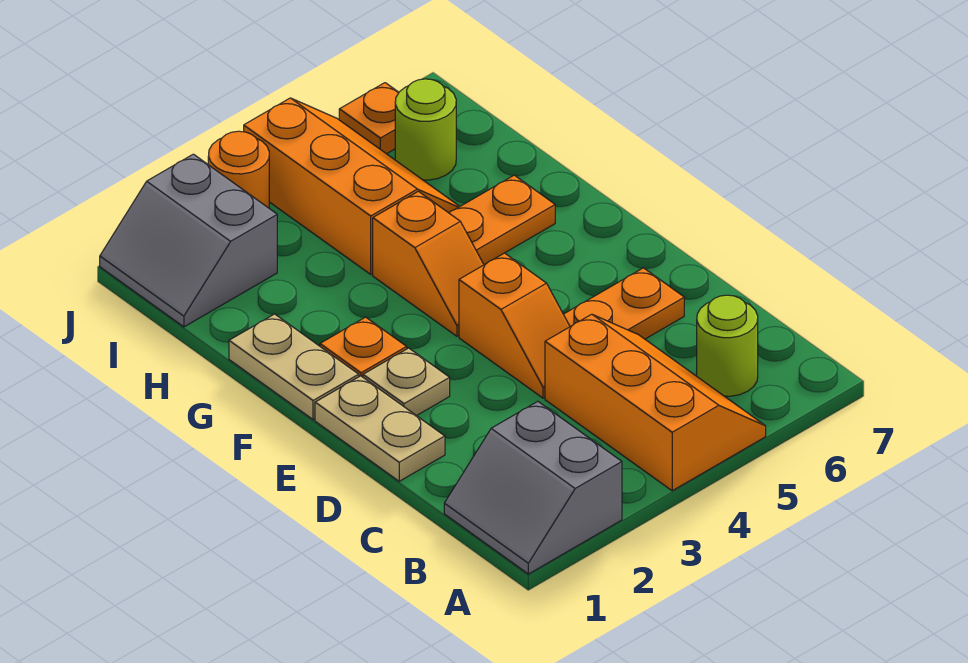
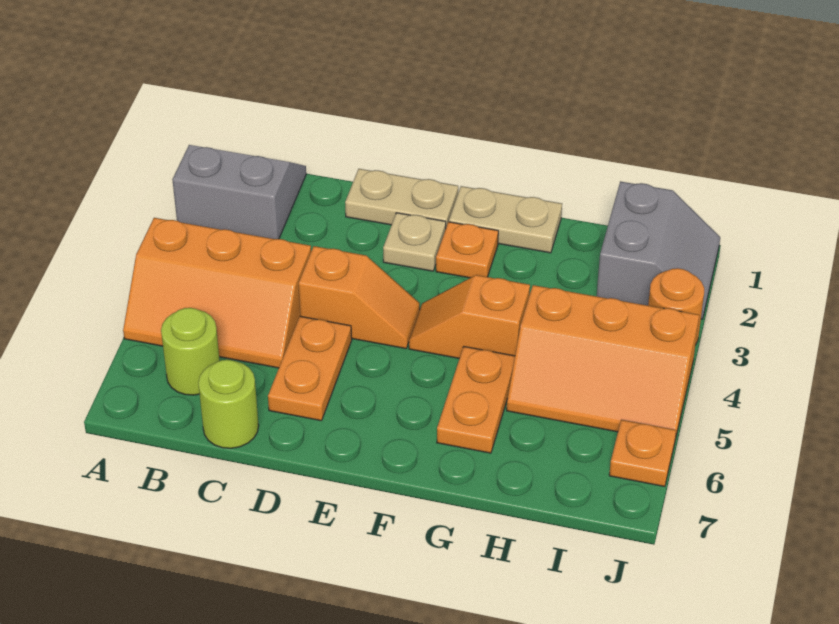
orange 1x2 slope [459,253,570,398] -> orange 1x2 slope turned to [299,246,420,349]
grey 2x2 slope [100,154,277,327] -> grey 2x2 slope turned to [597,181,720,319]
lime 1x1 round brick [395,79,456,180] -> lime 1x1 round brick moved to [198,360,259,448]

